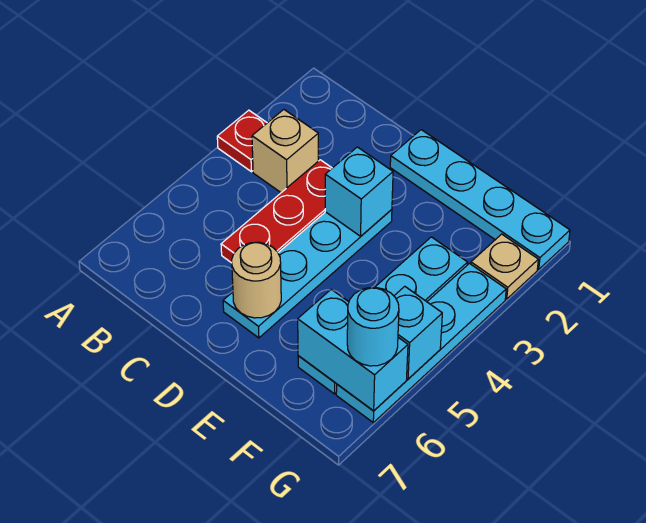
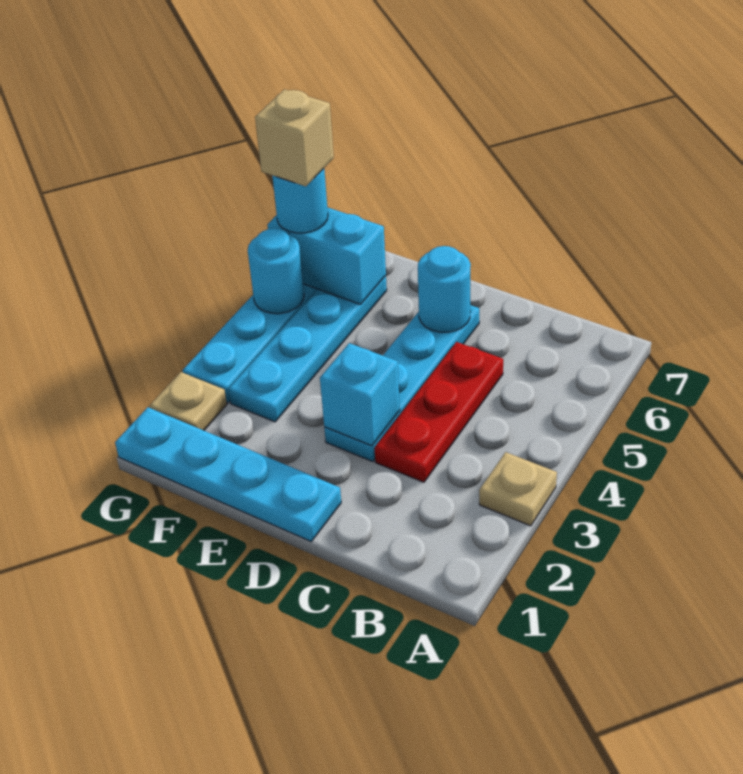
red 1x1 plate [217,110,267,172] -> tan 1x1 plate [479,452,557,526]
tan 1x1 brick [252,110,318,193] -> tan 1x1 brick moved to [255,89,334,186]
tan 1x1 round brick [232,242,281,318] -> cyan 1x1 round brick [418,246,471,332]
cyan 1x1 brick [394,286,442,379] -> cyan 1x1 round brick [248,229,304,314]

